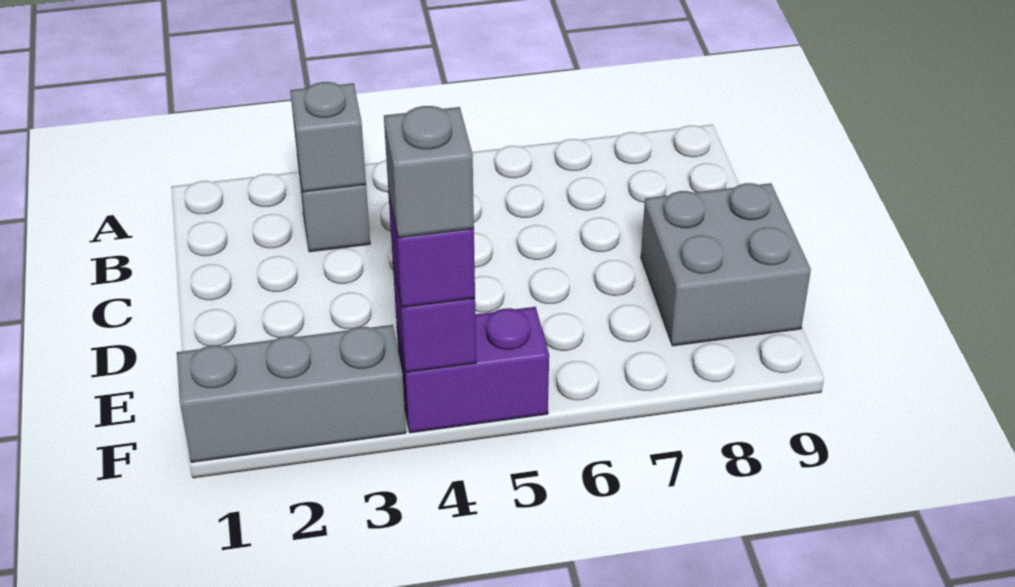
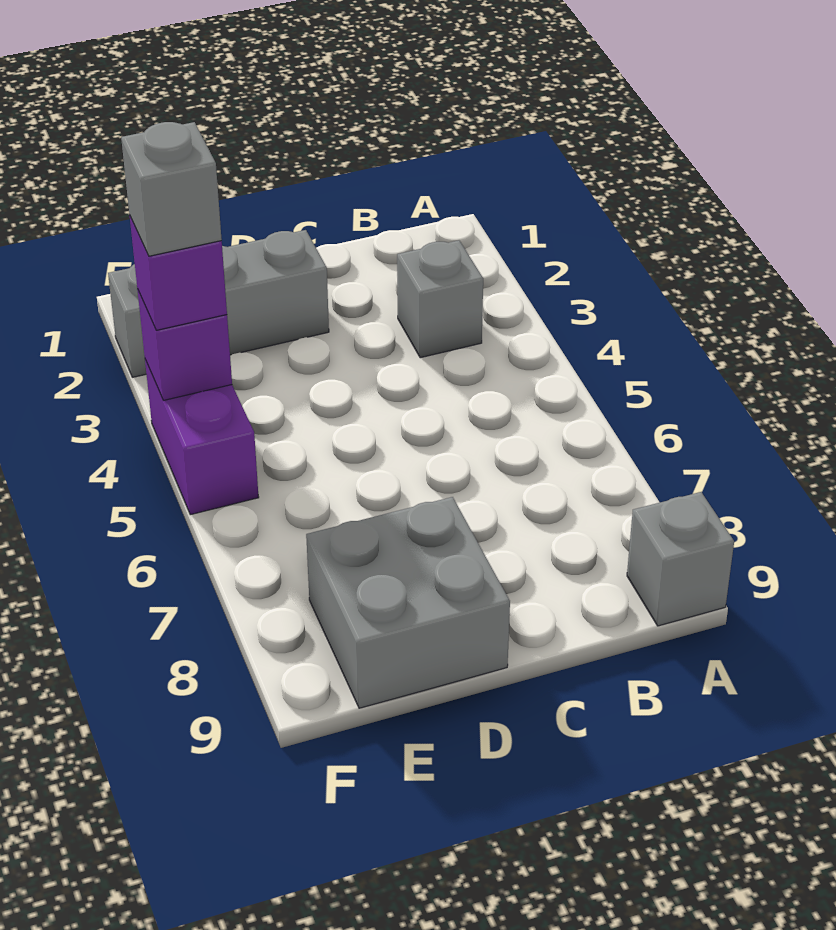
grey 1x1 brick [290,82,366,192] -> grey 1x1 brick moved to [627,492,734,626]
grey 1x3 brick [177,325,406,462] -> grey 1x3 brick turned to [108,230,329,377]

